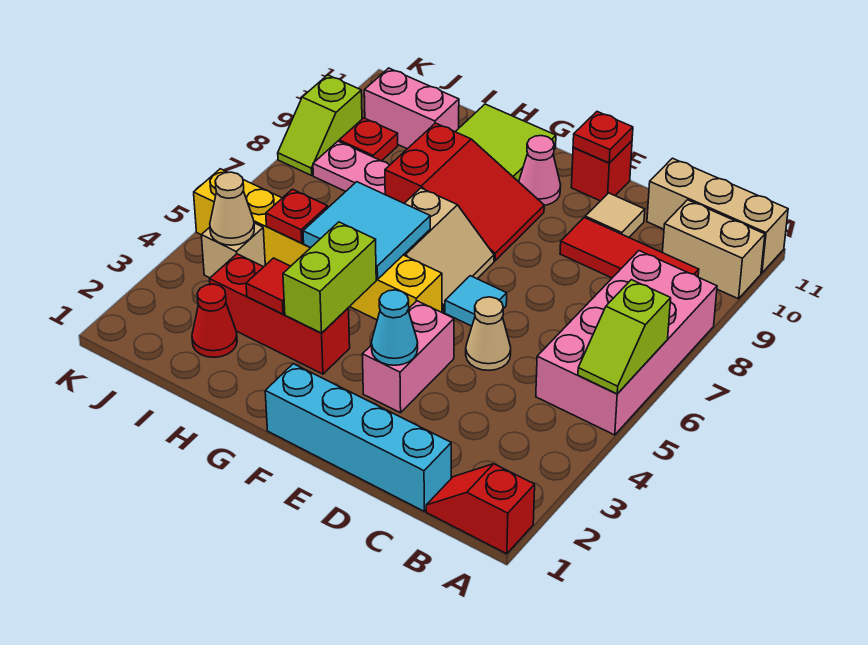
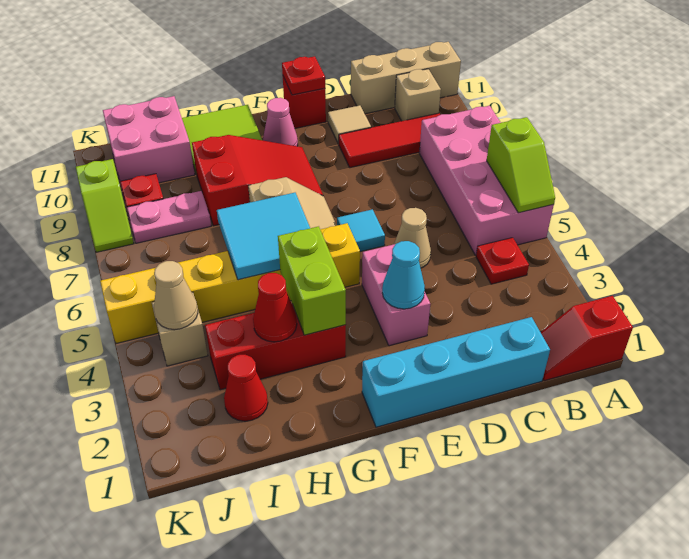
tan 1x2 brick [662,200,765,299] -> tan 1x1 brick [395,69,441,121]
red 1x1 tile [246,258,291,314] -> red 1x1 cone [253,273,297,342]
red 1x1 plate [266,189,328,243] -> red 1x1 plate moved to [476,238,529,284]
pink 1x2 brick [364,68,459,149] -> pink 2x2 brick [103,96,195,183]

